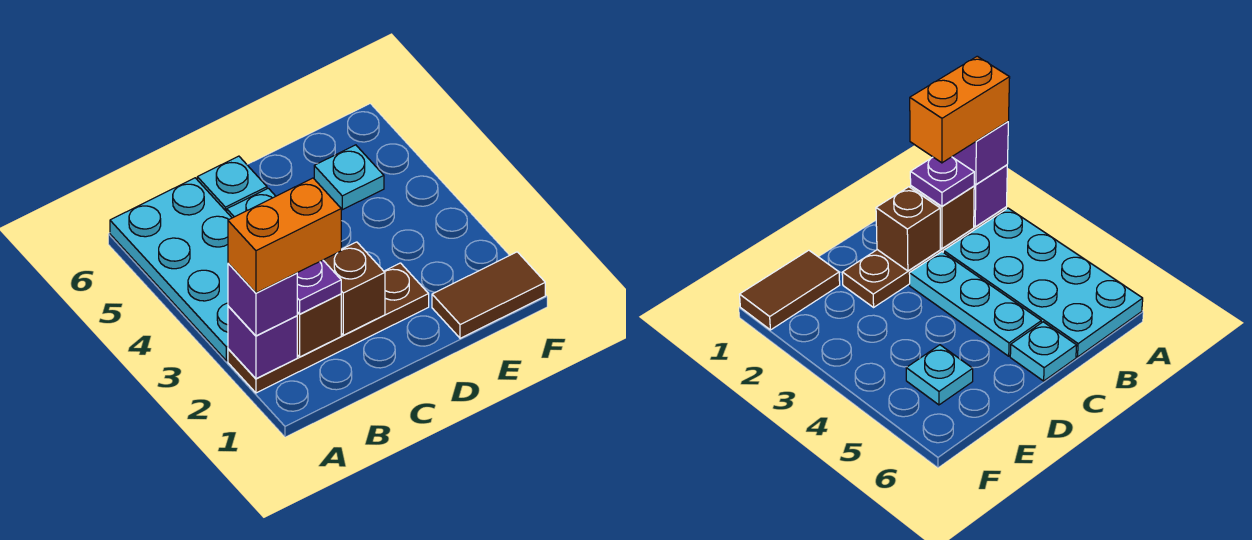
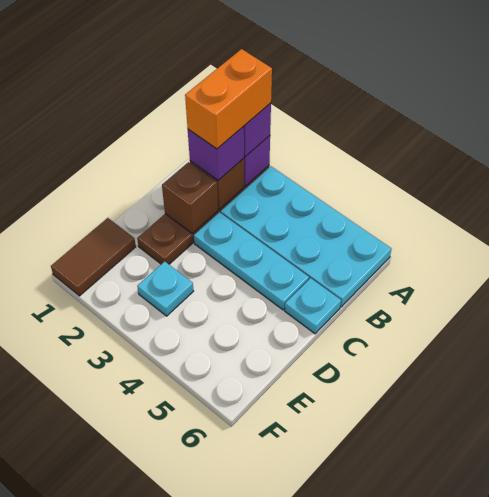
purple 1x1 plate [297,260,341,314] -> purple 1x1 brick [188,127,244,180]
cyan 1x1 plate [314,145,384,210] -> cyan 1x1 plate moved to [137,261,193,316]

